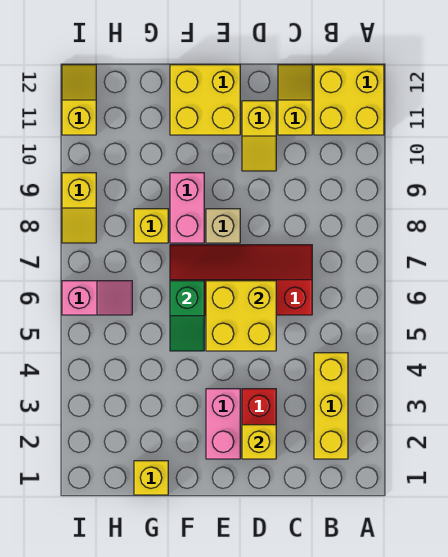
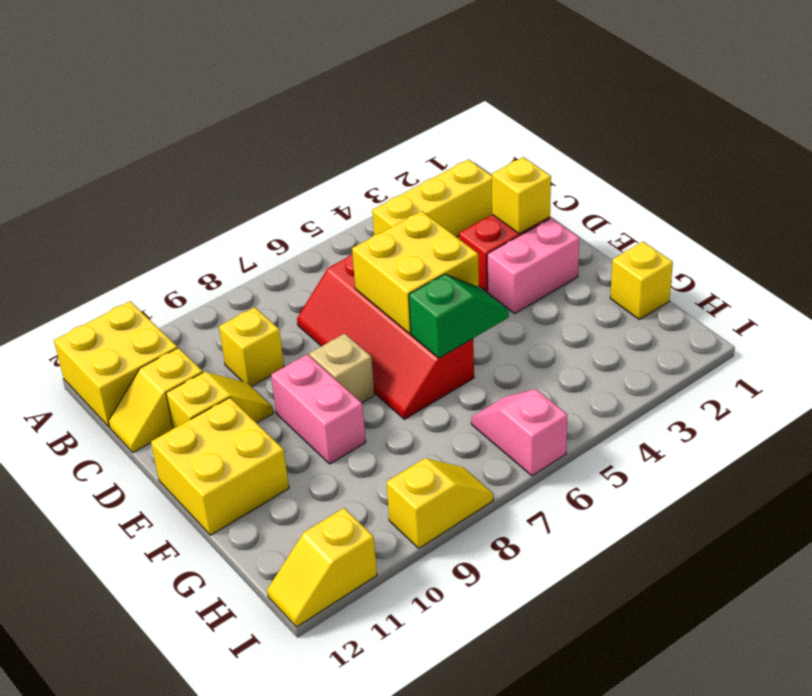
pink 1x2 brick [170,173,204,243] -> pink 1x2 brick turned to [271,354,366,464]
yellow 1x1 brick [134,209,168,243] -> yellow 1x1 brick moved to [219,307,284,387]

